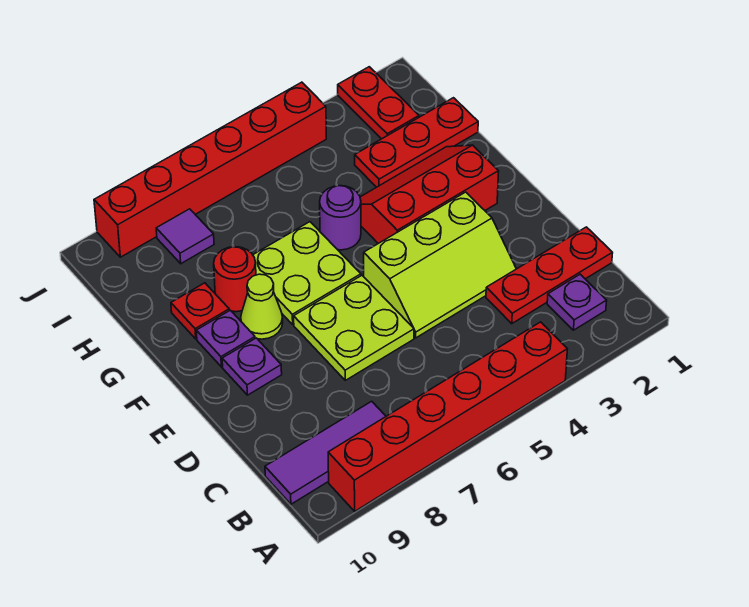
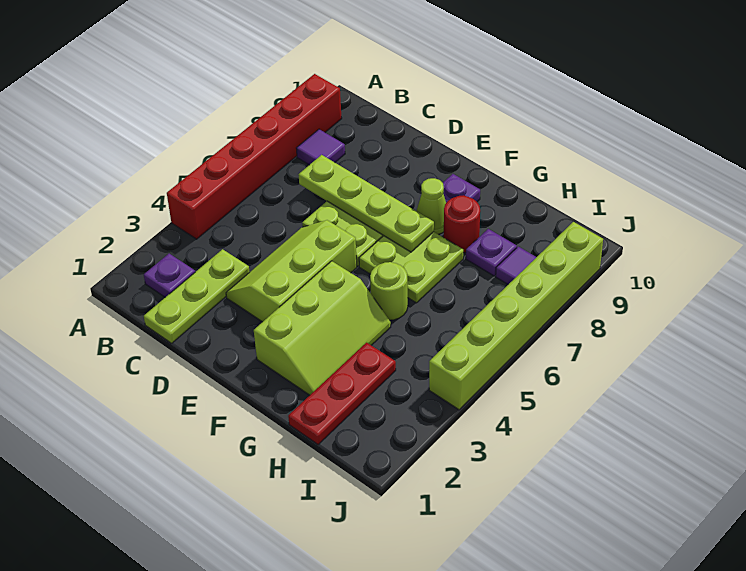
purple 1x3 tile [265,401,386,504] -> purple 1x1 tile [296,129,345,165]
red 1x3 plate [486,227,612,324] -> lime 1x3 plate [144,249,250,343]
none -> lime 1x4 plate [299,155,434,252]
purple 1x1 plate [222,338,282,395] -> purple 1x1 plate moved to [466,229,517,276]
red 2x3 slope [360,145,499,244] -> lime 2x3 slope [254,261,391,395]
purple 1x1 round brick [320,186,361,250] -> lime 1x1 round brick [370,262,408,320]
red 1x1 plate [171,283,229,339] -> none
red 1x2 plate [338,67,419,139] -> none
red 1x6 brick [94,82,326,257] -> lime 1x6 brick [429,222,603,410]

